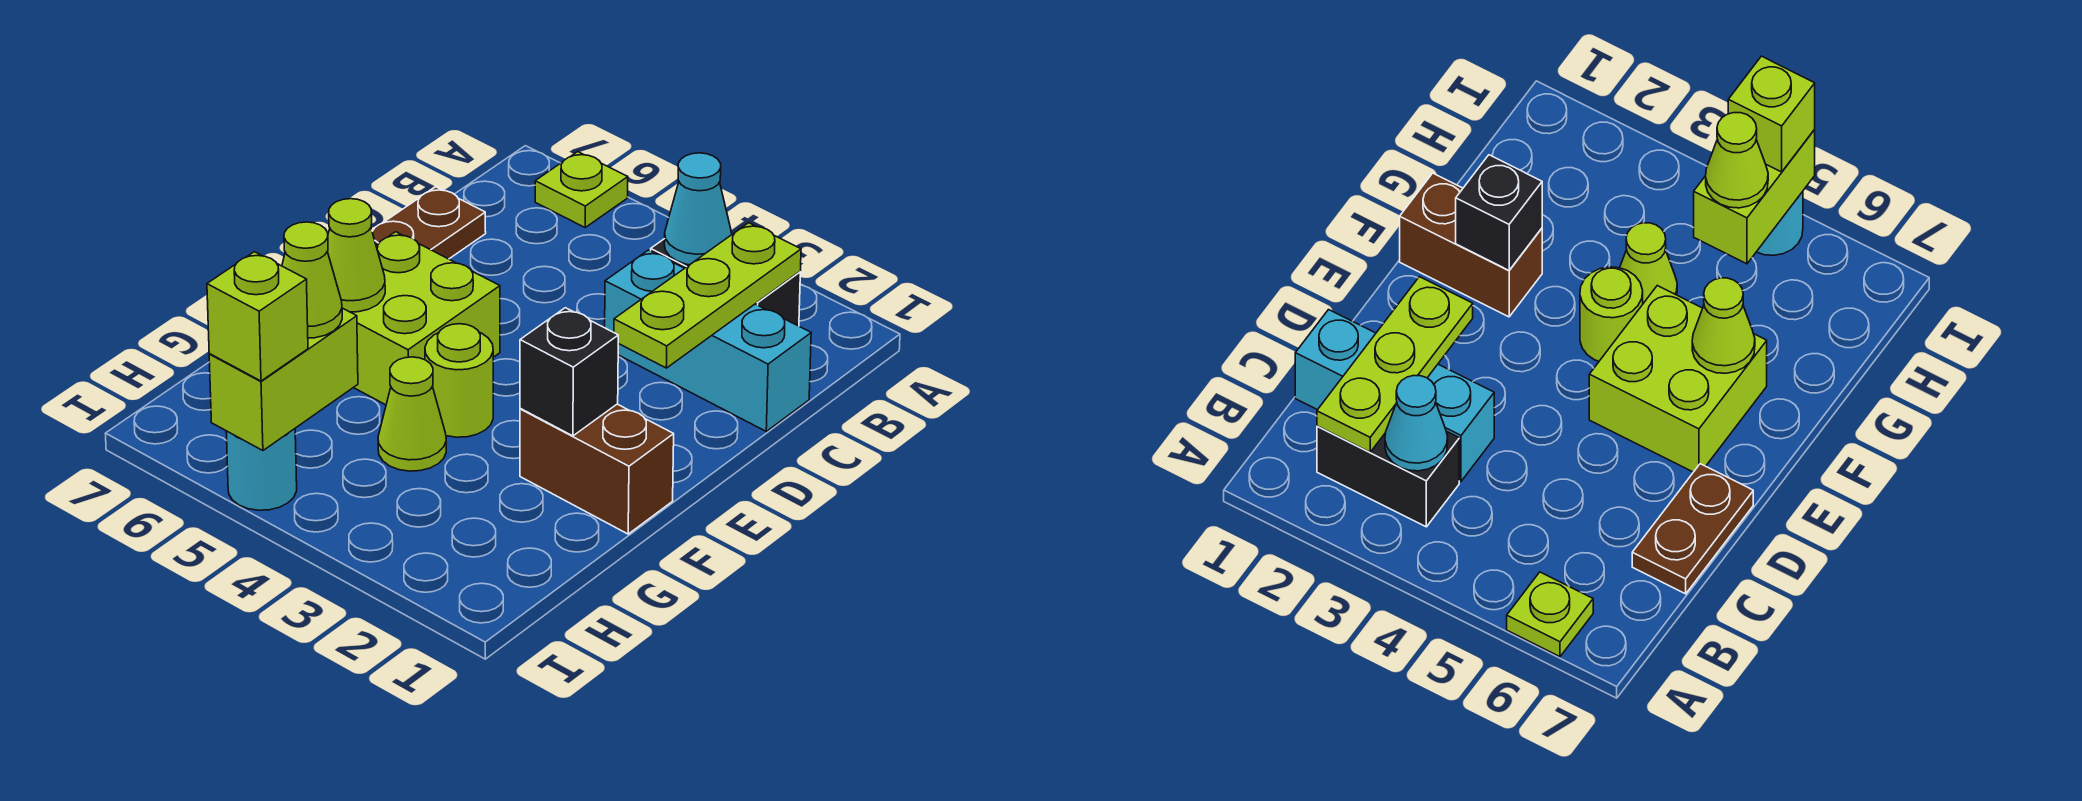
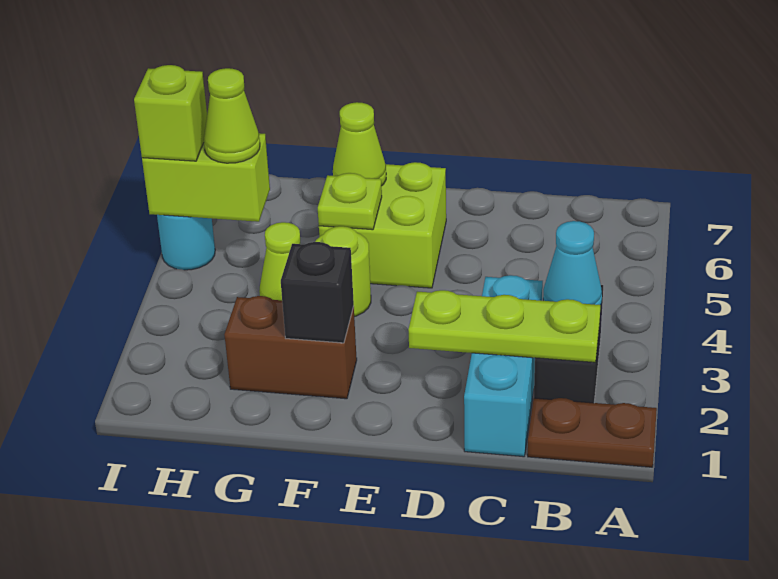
lime 1x1 plate [535,152,628,227] -> lime 1x1 plate moved to [318,173,382,230]
brown 1x2 plate [372,187,486,259] -> brown 1x2 plate moved to [528,398,657,467]
brown 1x2 brick [520,404,674,534] -> brown 1x2 brick turned to [224,296,357,399]

